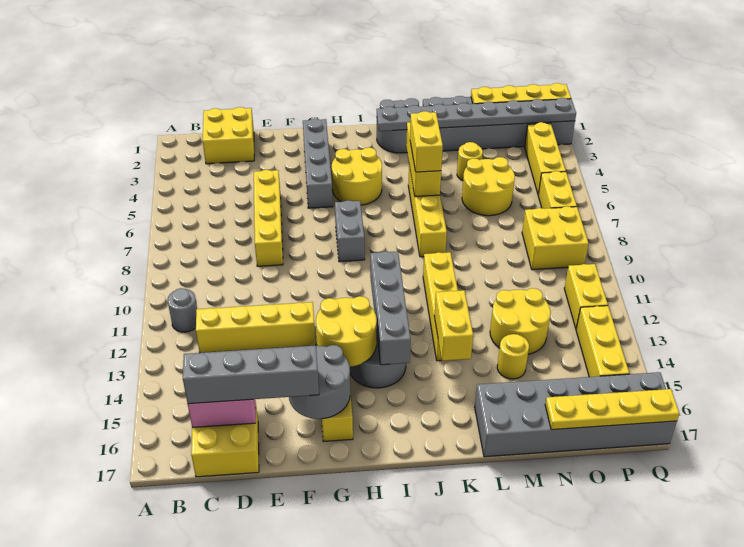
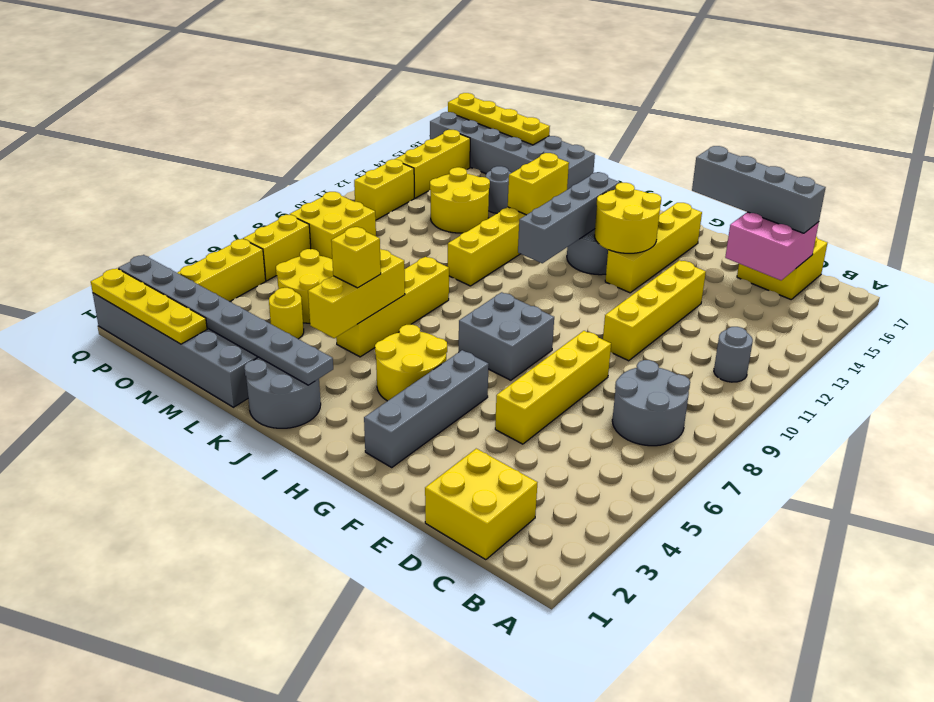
yellow 1x4 brick [196,302,316,353] -> yellow 1x4 brick turned to [603,260,706,361]
grey 2x2 round brick [289,345,350,419] -> grey 2x2 round brick moved to [612,360,690,446]
grey 1x2 brick [335,200,365,262] -> grey 2x2 brick [459,292,554,380]
yellow 1x2 brick [410,111,443,172] -> yellow 1x1 brick [331,227,381,288]
yellow 1x1 round brick [497,334,529,379] -> grey 1x1 round brick [486,166,511,213]

